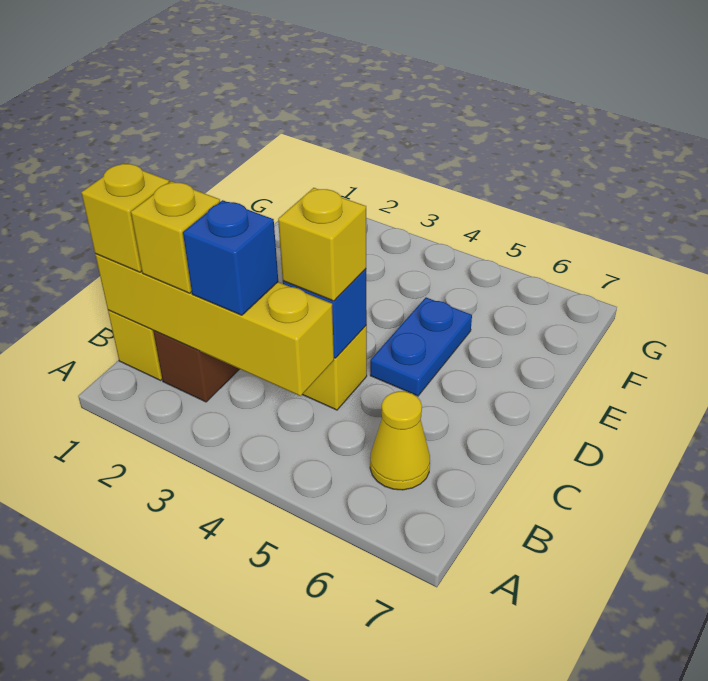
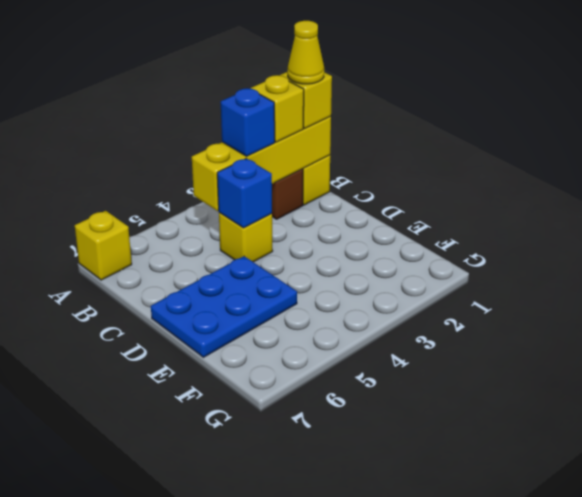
yellow 1x1 cone [370,391,430,490] -> yellow 1x1 cone moved to [288,21,324,84]
yellow 1x1 brick [278,188,366,301] -> yellow 1x1 brick moved to [75,211,132,280]
blue 1x2 plate [370,297,472,396] -> blue 2x3 plate [151,256,297,357]

